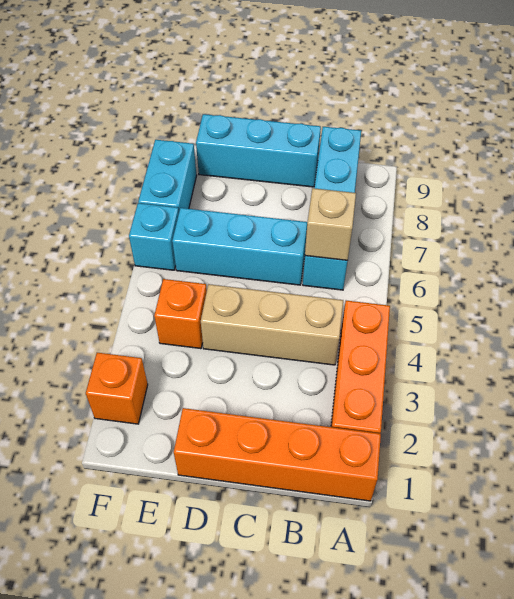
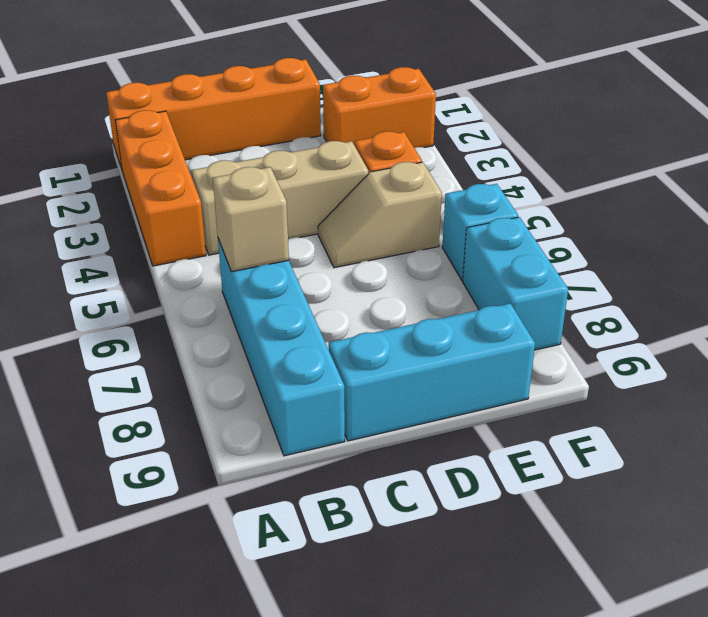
cyan 1x3 brick [172,208,307,285] -> none
none -> tan 1x2 slope [318,162,442,268]
orange 1x1 brick [86,353,148,424] -> orange 1x2 brick [323,67,436,148]

